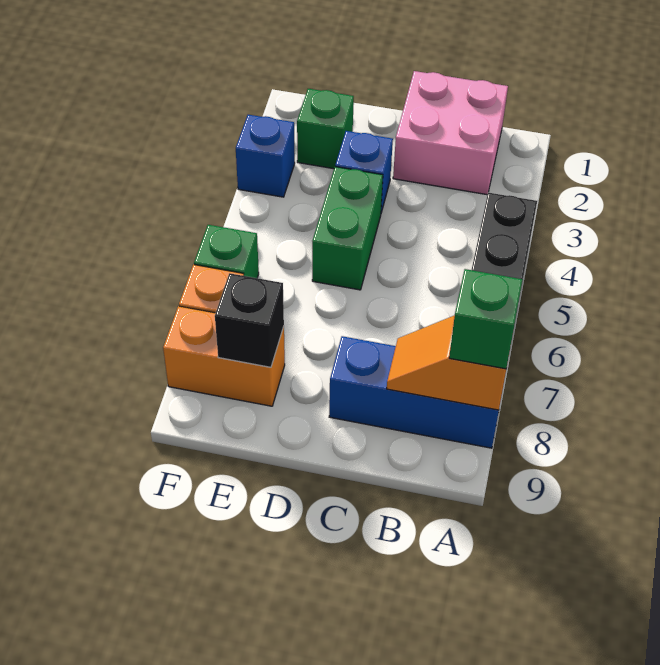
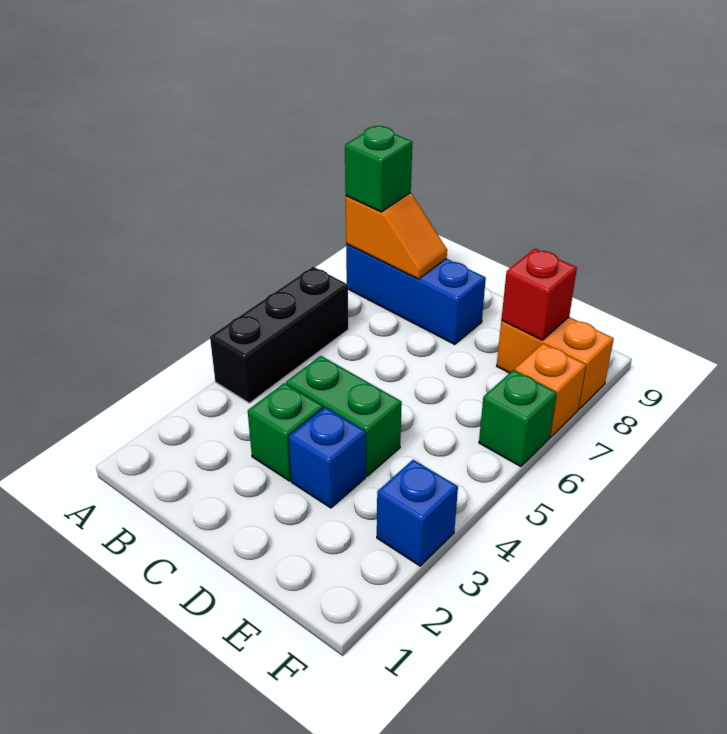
pink 2x2 brick [393,71,508,195] -> none
green 1x2 brick [312,167,383,290] -> green 1x2 brick turned to [286,356,402,476]
green 1x1 brick [297,89,354,169] -> green 1x1 brick moved to [248,383,323,481]
black 1x1 brick [215,273,284,367] -> red 1x1 brick [501,249,577,340]

